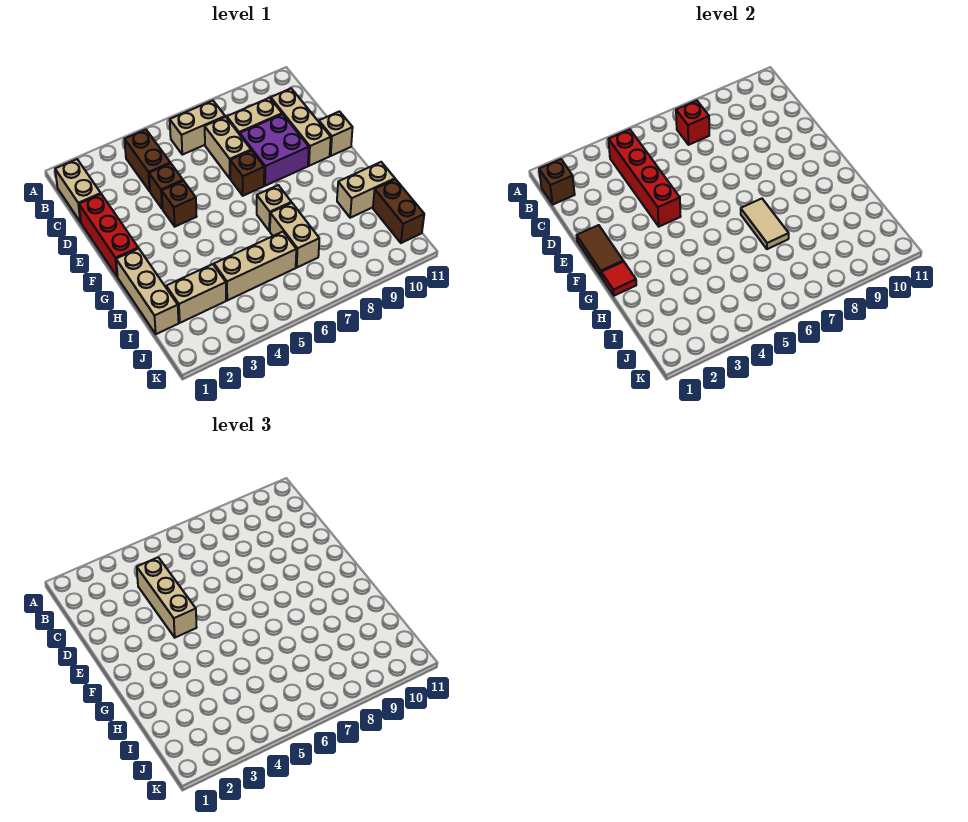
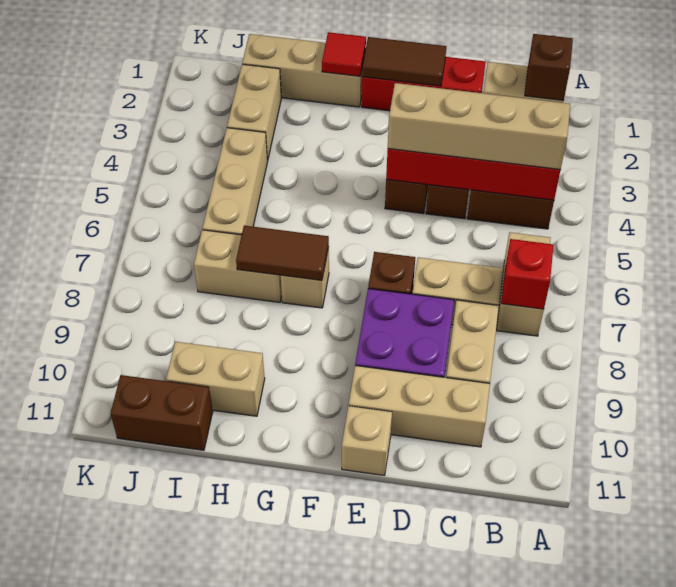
tan 1x3 brick [137,557,197,638] -> tan 1x4 brick [388,83,570,170]
tan 1x2 tile [741,199,789,249] -> brown 1x2 tile [236,226,329,280]
tan 1x2 brick [337,162,395,218] -> tan 1x2 brick turned to [166,342,265,416]

